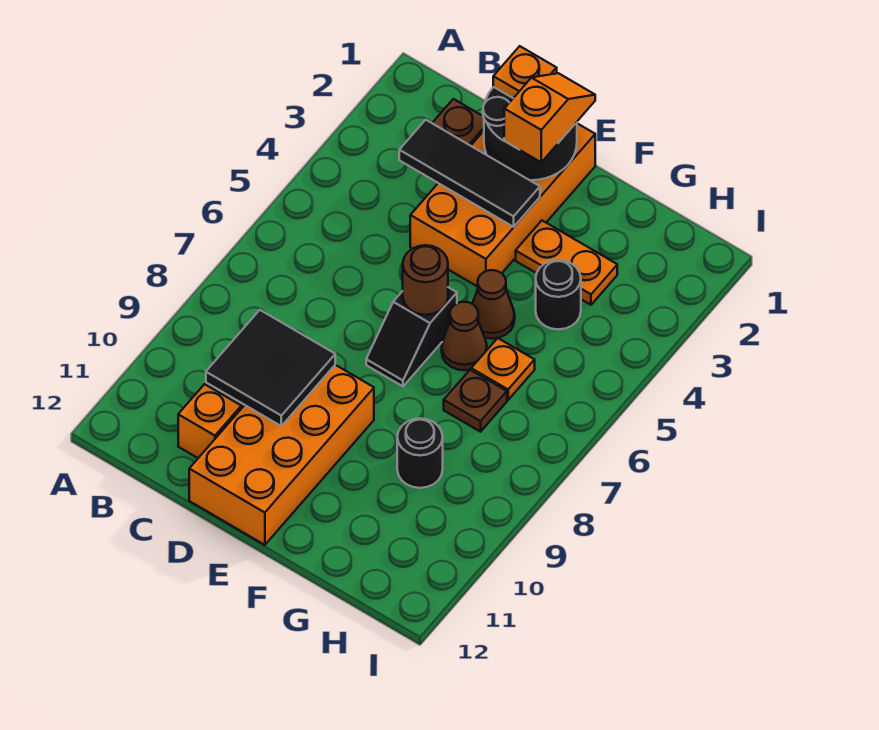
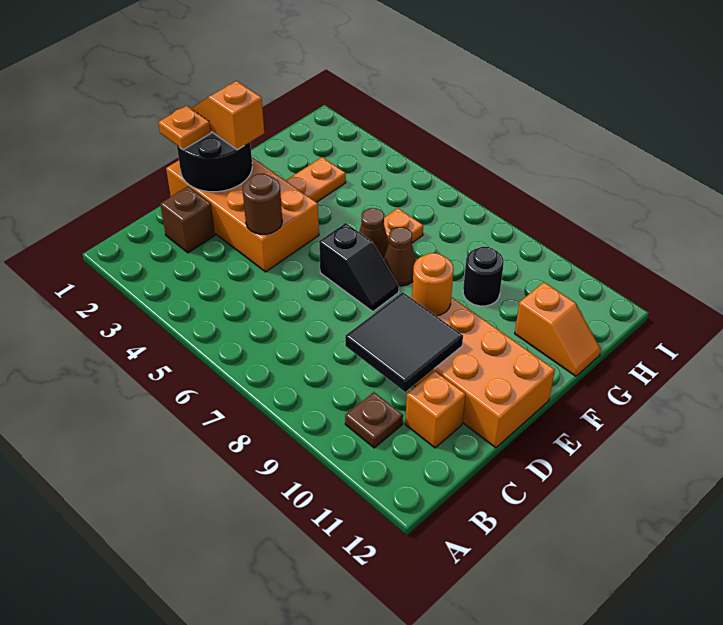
black 1x3 tile [399,120,540,227] -> none
brown 1x1 round brick [403,245,448,315] -> brown 1x1 round brick moved to [243,174,282,234]
none -> orange 1x1 round brick [412,253,453,316]
brown 1x1 cone [472,270,515,339] -> brown 1x1 cone moved to [383,227,416,286]
black 1x1 round brick [536,260,581,330] -> none
brown 1x1 plate [444,370,507,432] -> brown 1x1 plate moved to [345,392,403,448]
none -> orange 1x2 slope [515,282,601,376]

